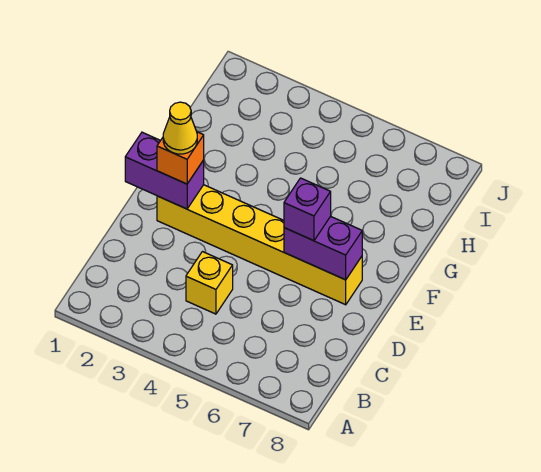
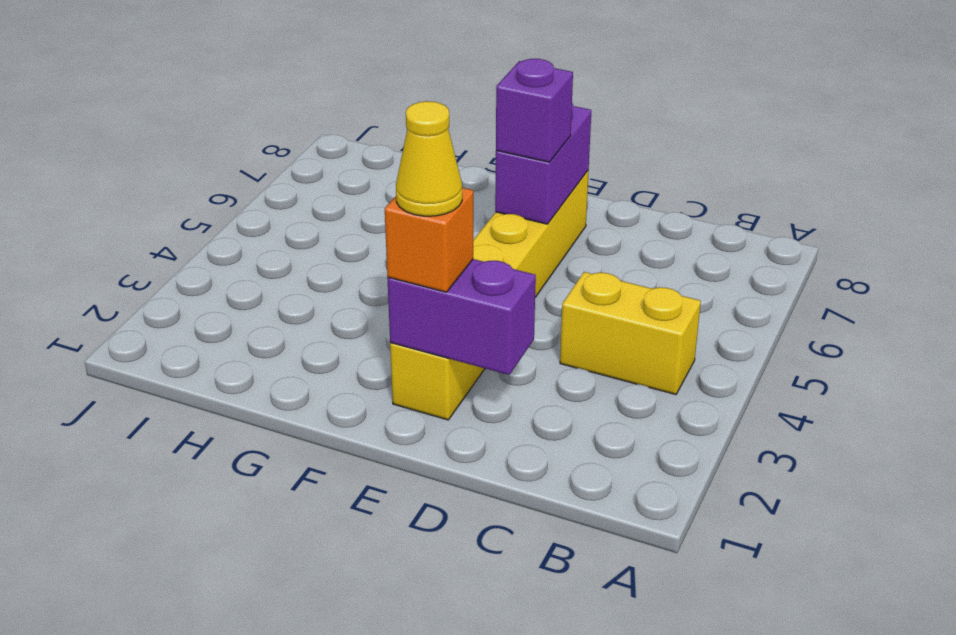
yellow 1x1 brick [186,252,233,314] -> yellow 1x2 brick [560,272,701,395]
purple 1x2 brick [125,132,204,209] -> purple 1x2 brick turned to [387,259,536,375]

